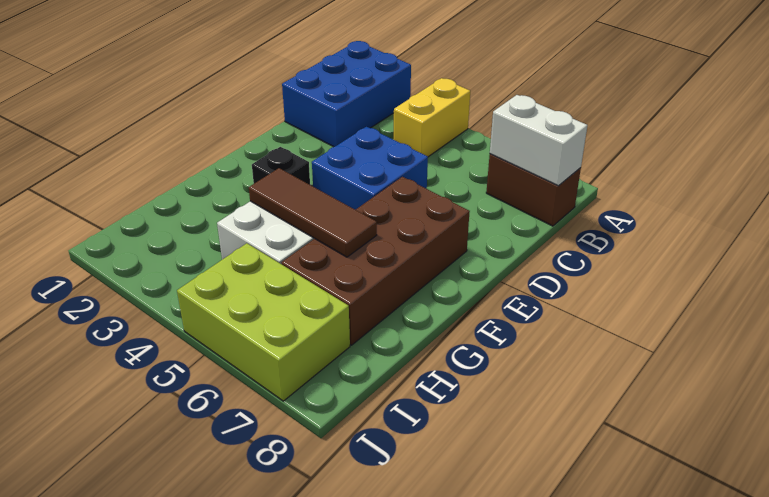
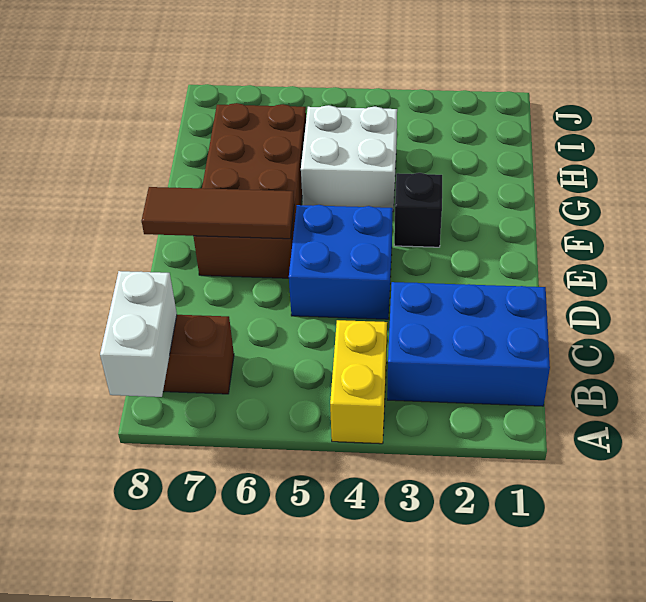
blue 2x3 brick [282,41,411,147] -> blue 2x3 brick turned to [387,282,550,406]
white 1x2 brick [490,95,587,186] -> white 1x2 brick turned to [100,271,177,397]
brown 1x3 tile [249,168,377,257] -> brown 1x3 tile moved to [142,187,294,239]
lime 2x3 brick [177,243,350,401] -> none

